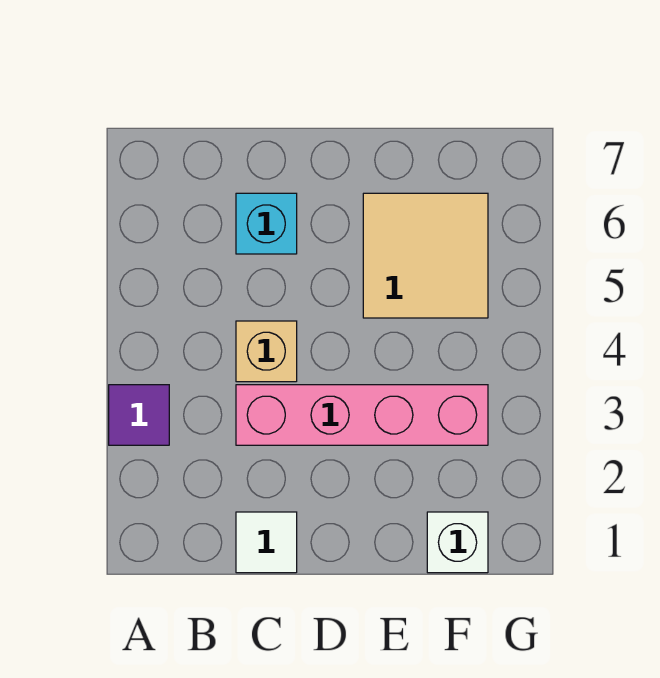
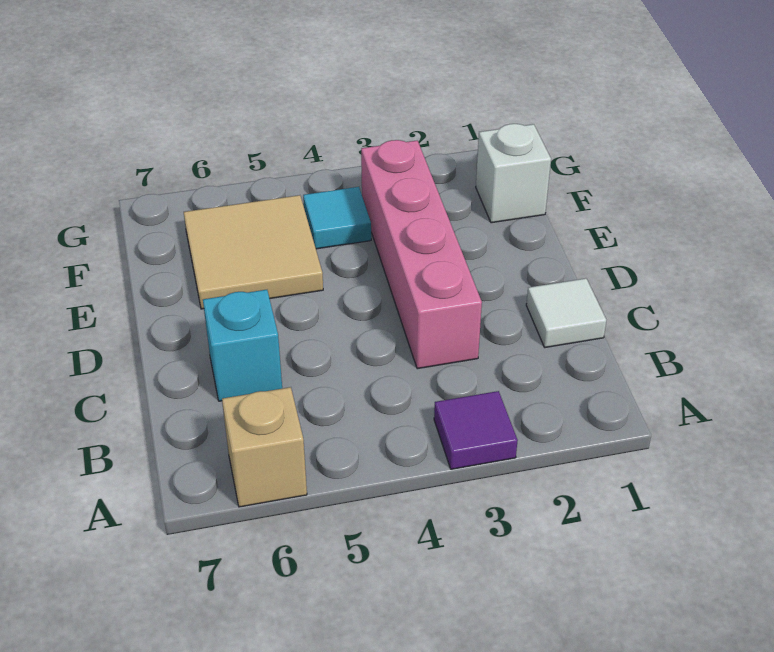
tan 1x1 brick [236,321,297,382] -> tan 1x1 brick moved to [222,387,307,507]
none -> cyan 1x1 tile [303,187,371,249]

